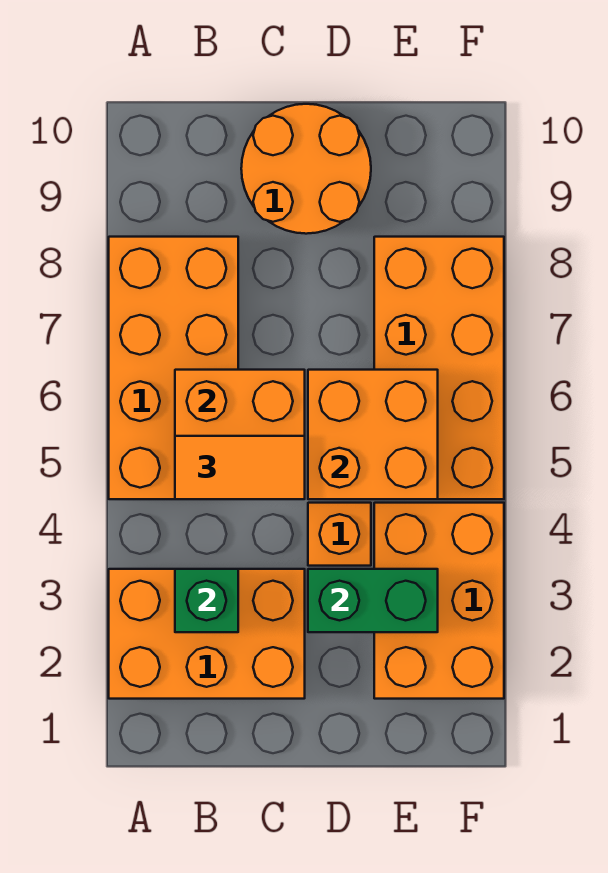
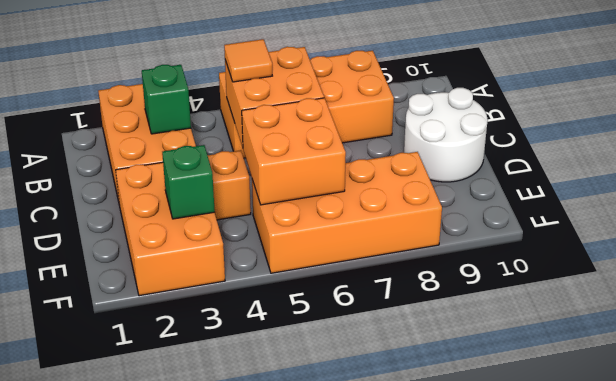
orange 1x2 tile [175,436,305,499] -> orange 1x1 tile [224,39,272,82]
orange 2x2 round brick [241,104,371,234] -> white 2x2 round brick [404,88,488,182]
green 1x2 brick [308,569,438,632] -> green 1x1 brick [162,145,215,219]
orange 2x3 brick [374,503,504,699] -> orange 2x3 brick turned to [116,162,225,296]

